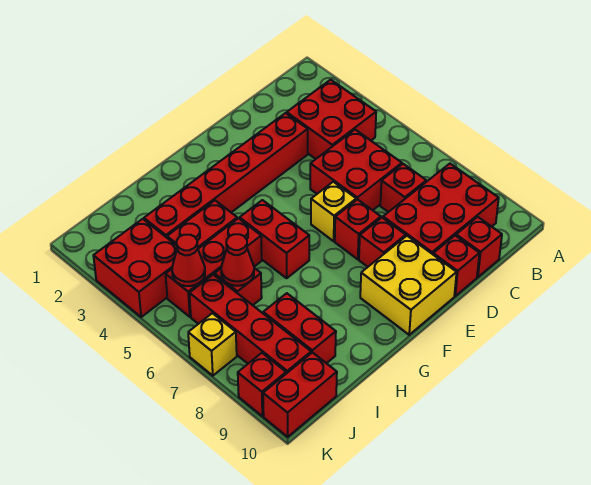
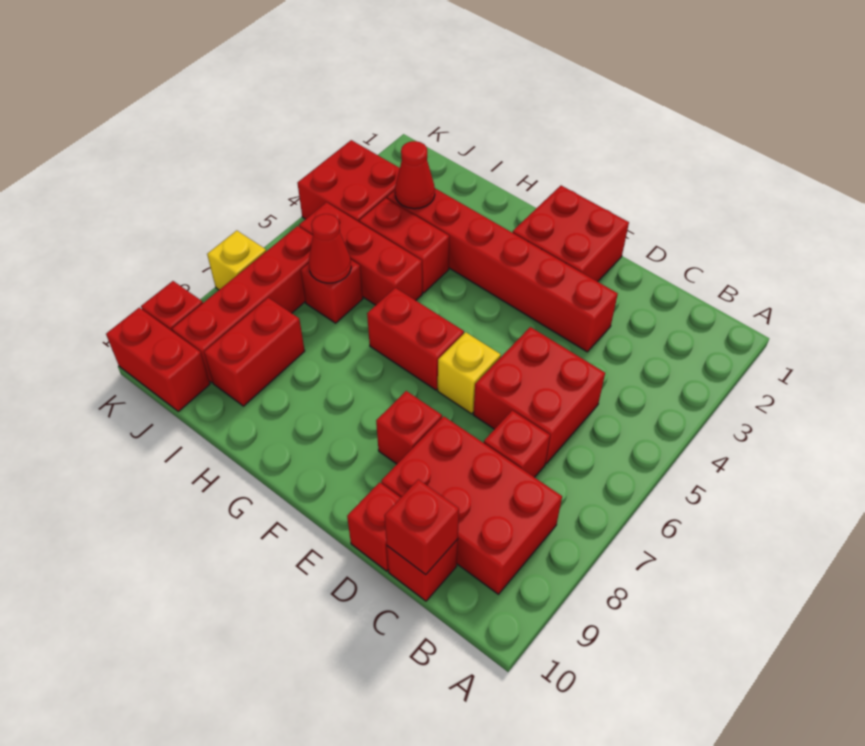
red 2x2 brick [287,80,376,159] -> red 2x2 brick moved to [512,186,629,282]
red 1x1 brick [335,199,381,259] -> red 1x1 brick moved to [384,479,459,575]
yellow 2x2 brick [360,236,457,335] -> none
red 1x2 brick [240,200,309,278] -> red 1x2 brick turned to [367,288,464,390]
red 1x1 cone [172,235,205,286] -> red 1x1 cone moved to [395,141,435,209]

